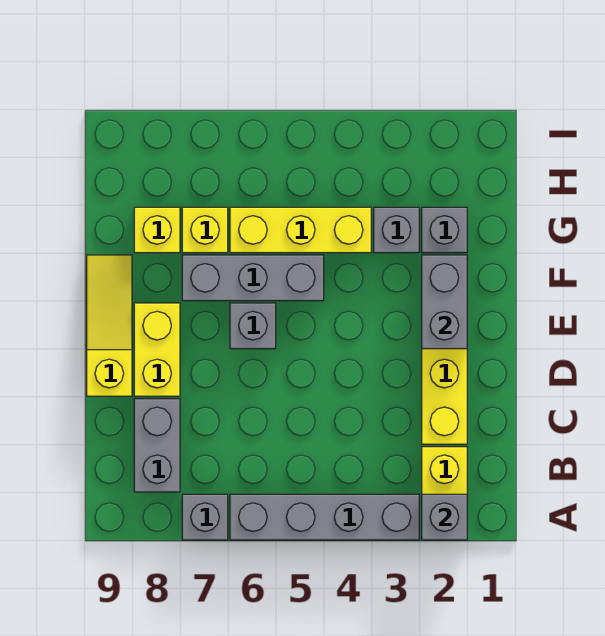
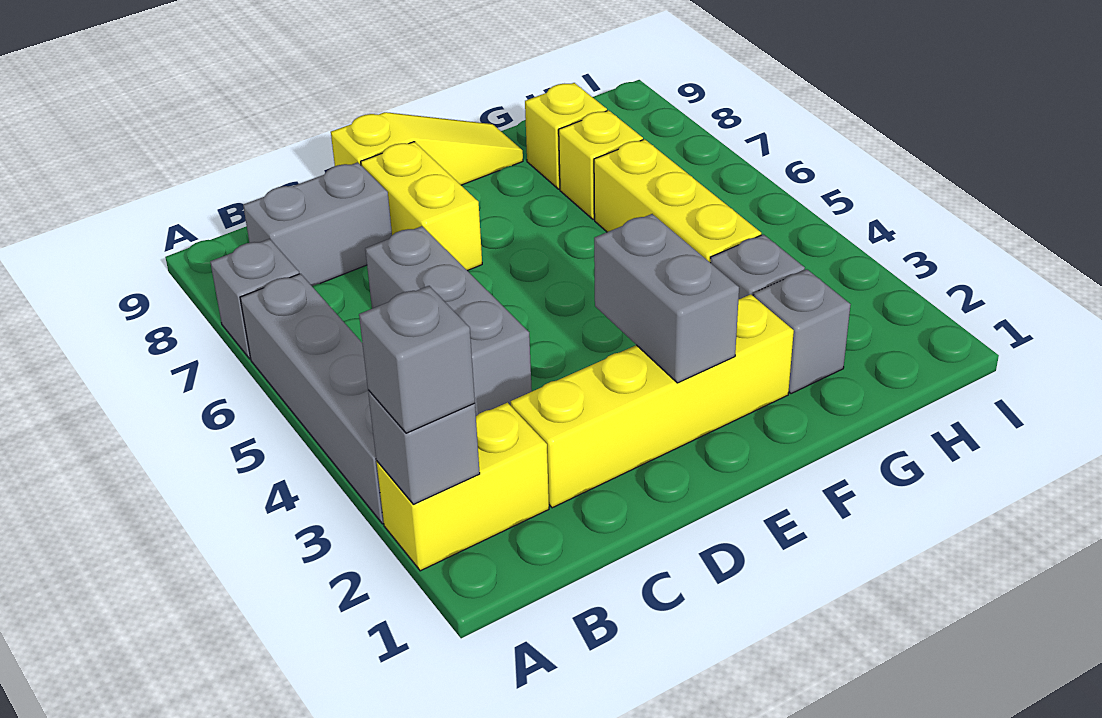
yellow 1x2 brick [134,303,180,396] -> yellow 1x2 brick turned to [361,142,482,271]
grey 1x2 brick [422,255,467,349] -> grey 1x2 brick turned to [594,214,739,383]
grey 1x1 brick [230,303,276,349] -> grey 1x1 brick moved to [359,286,475,433]
grey 1x3 brick [182,255,324,301] -> grey 1x3 brick moved to [365,226,532,416]

